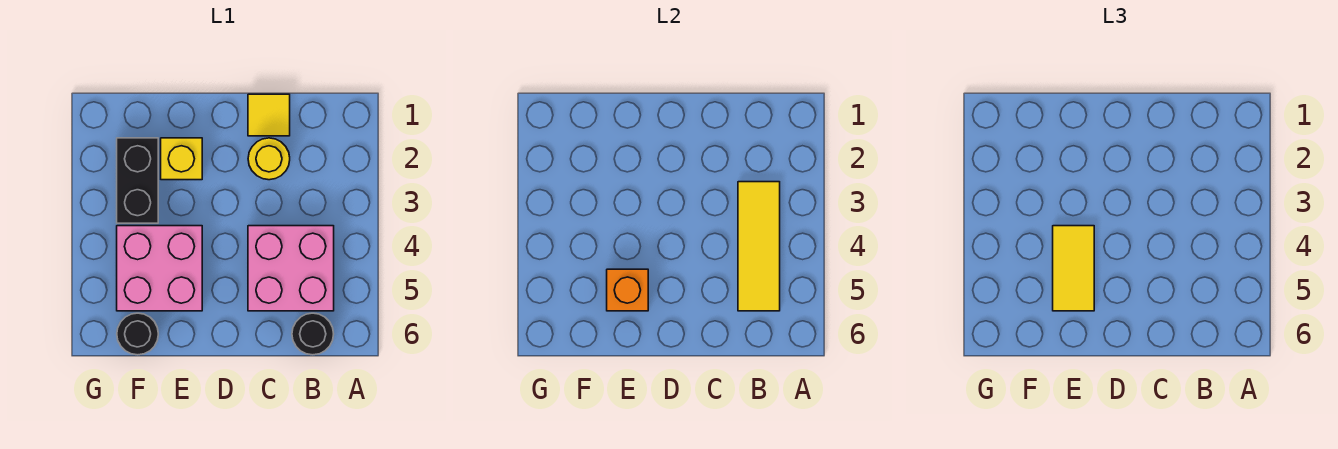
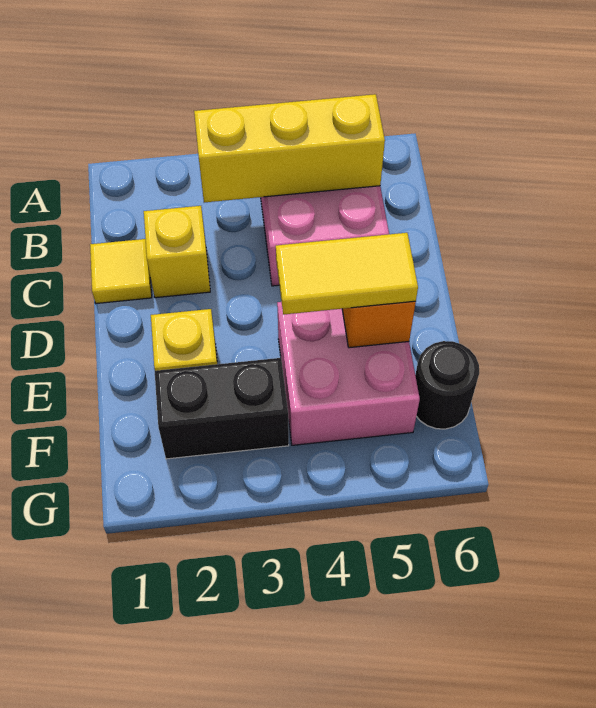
yellow 1x3 tile [738,182,780,311] -> yellow 1x3 brick [194,94,385,203]
black 1x1 round brick [292,313,334,355] -> none
yellow 1x1 round brick [248,138,290,180] -> yellow 1x1 brick [144,206,210,298]

